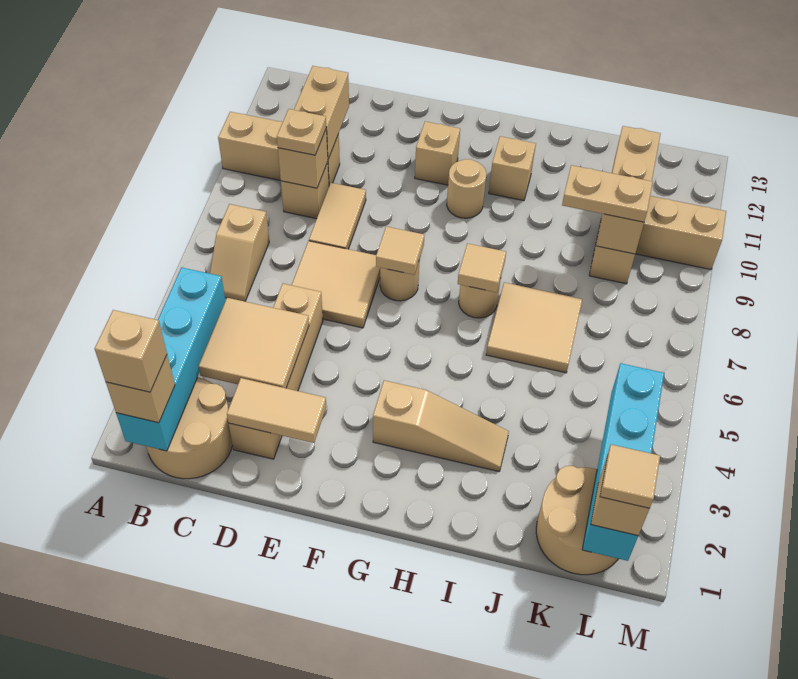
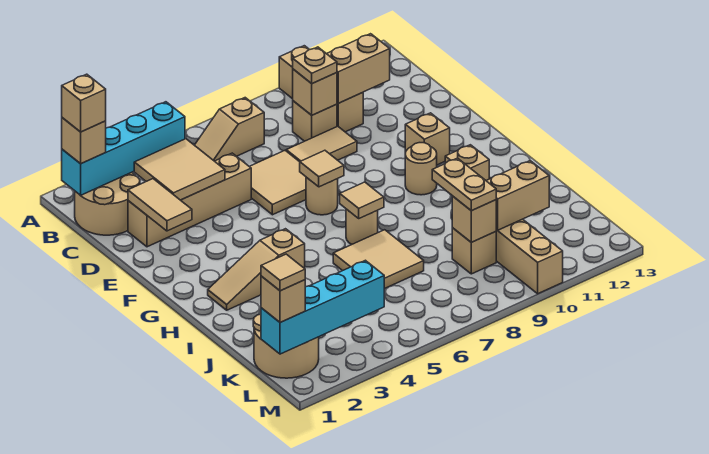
tan 1x3 slope [373,380,509,471] -> tan 1x3 slope turned to [208,229,305,310]

